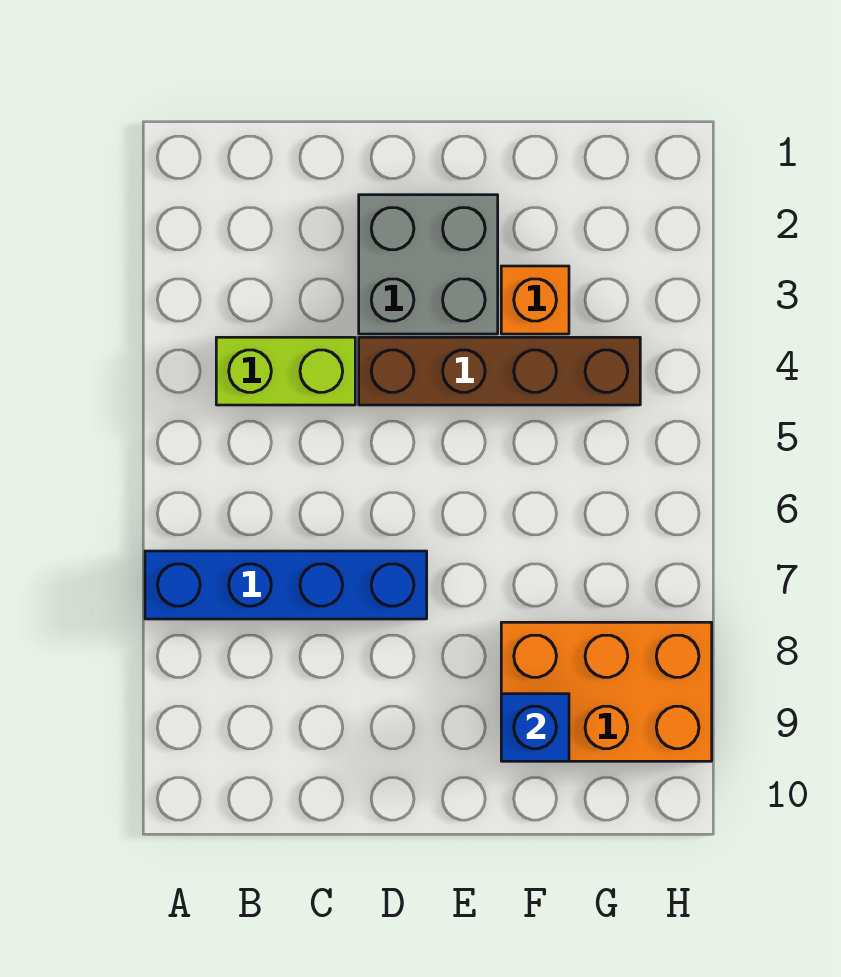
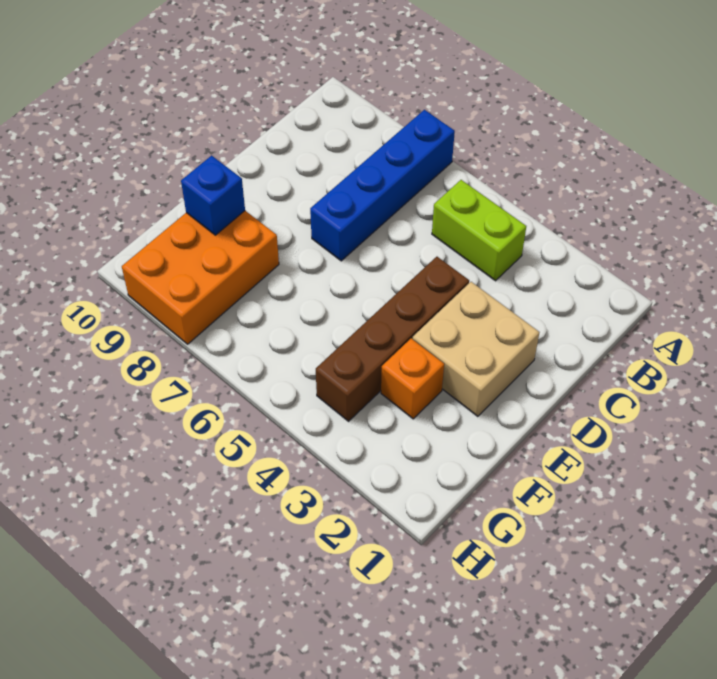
lime 1x2 brick [216,337,355,405] -> lime 1x2 brick turned to [432,180,526,281]
grey 2x2 brick [359,195,498,334] -> tan 2x2 brick [412,282,539,416]

